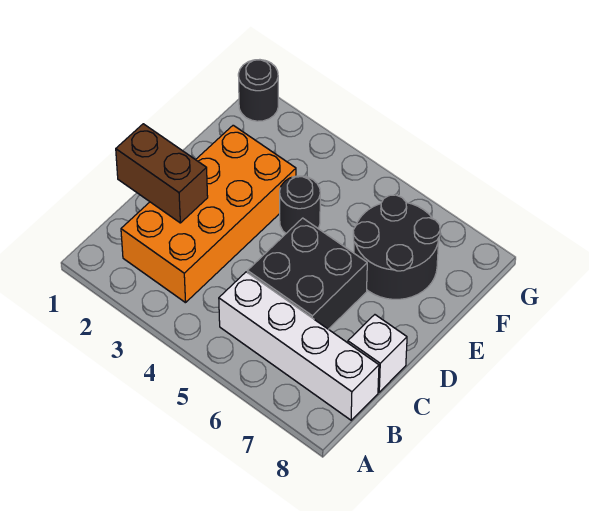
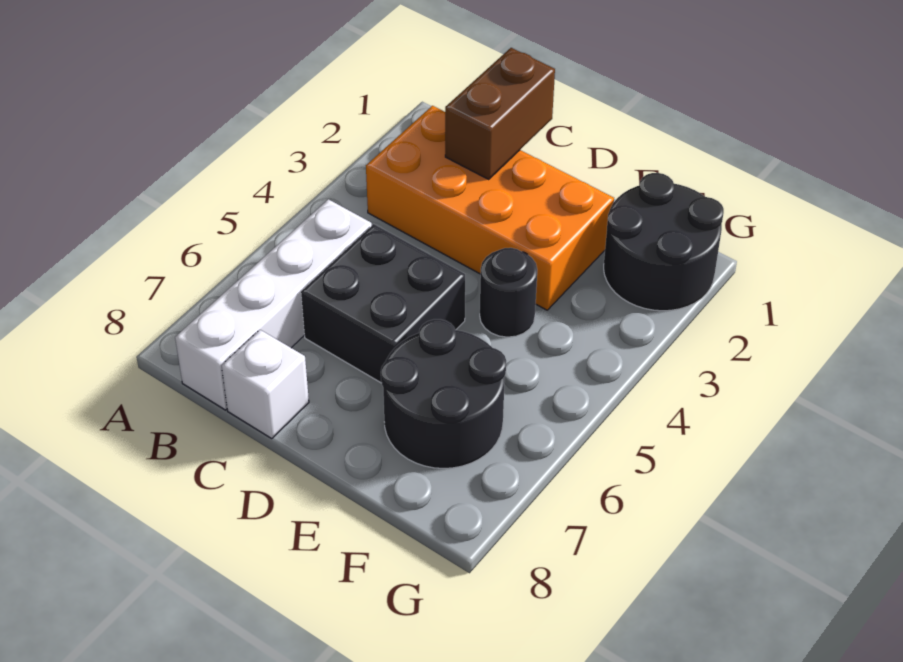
black 1x1 round brick [238,60,278,121] -> black 2x2 round brick [604,173,724,311]

